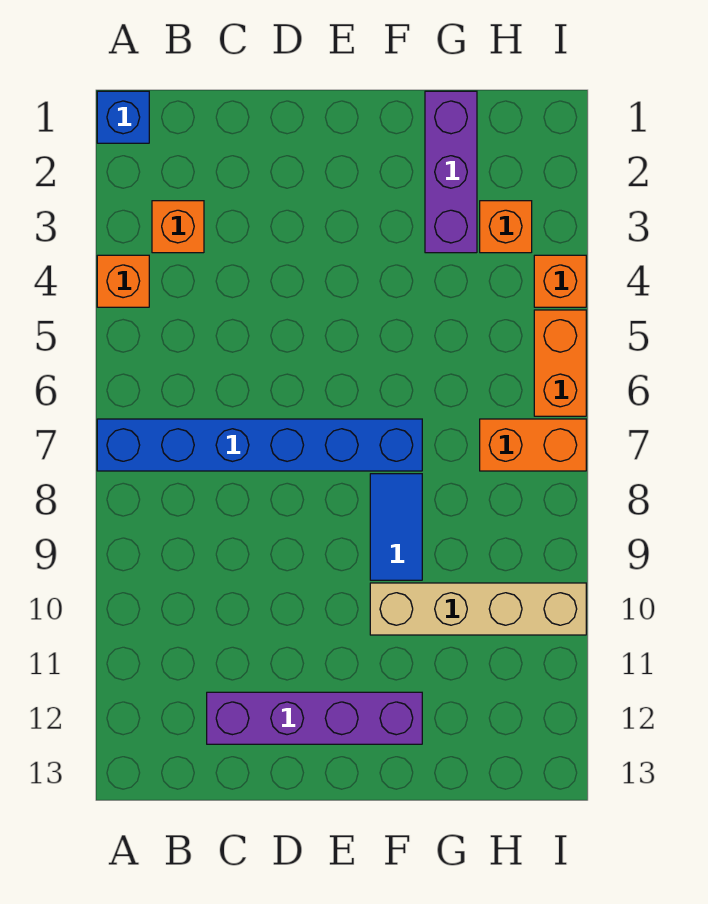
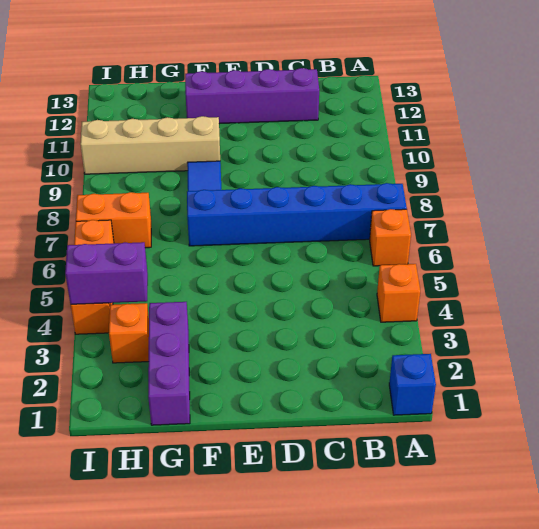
orange 1x1 brick [152,201,204,253] -> orange 1x1 brick moved to [370,209,411,266]
none -> purple 1x2 brick [65,242,148,304]

